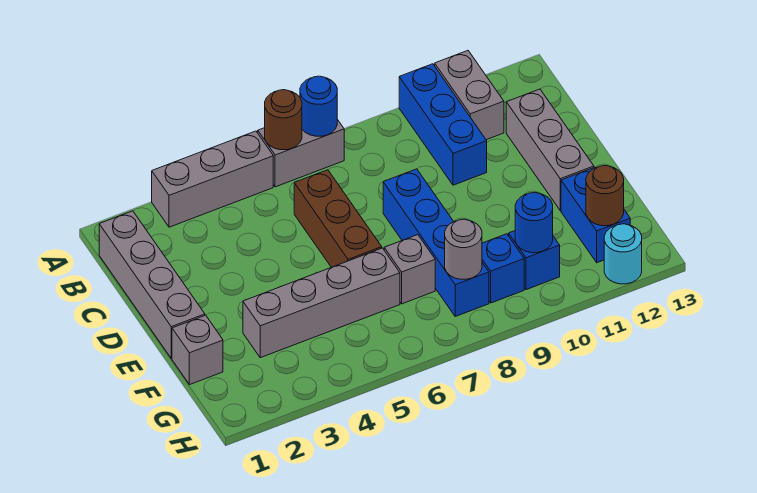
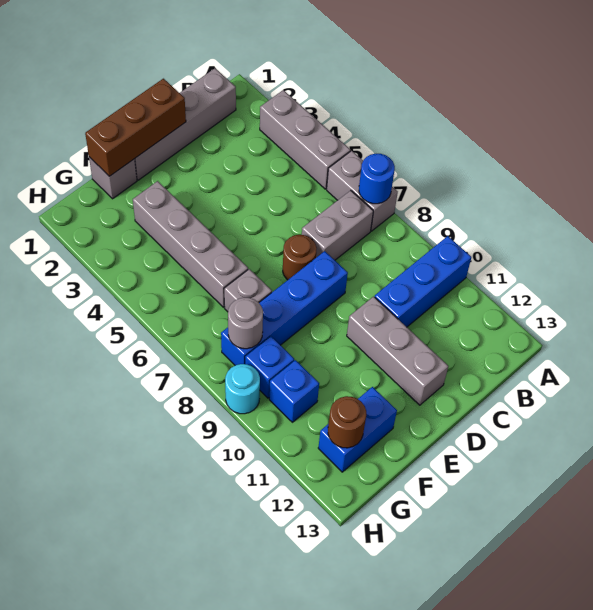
brown 1x1 round brick [265,90,302,150] -> brown 1x1 round brick moved to [283,235,317,280]
grey 1x2 brick [435,51,504,140] -> grey 1x2 brick moved to [302,190,373,260]
brown 1x3 brick [294,170,382,267] -> brown 1x3 brick moved to [85,79,186,176]
grey 1x3 brick [506,89,594,210] -> grey 1x3 brick turned to [347,297,448,405]
blue 1x1 round brick [515,192,553,253] -> none
cyan 1x1 round brick [604,224,642,284] -> cyan 1x1 round brick moved to [225,364,260,414]

